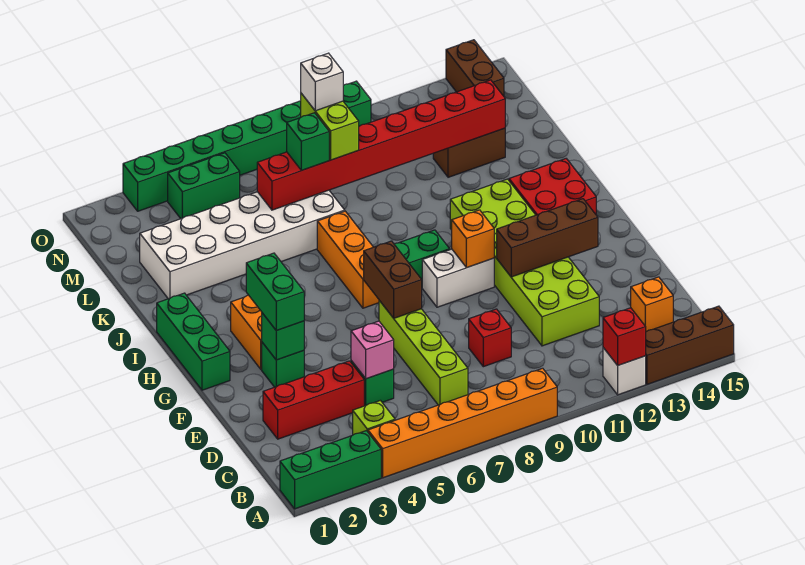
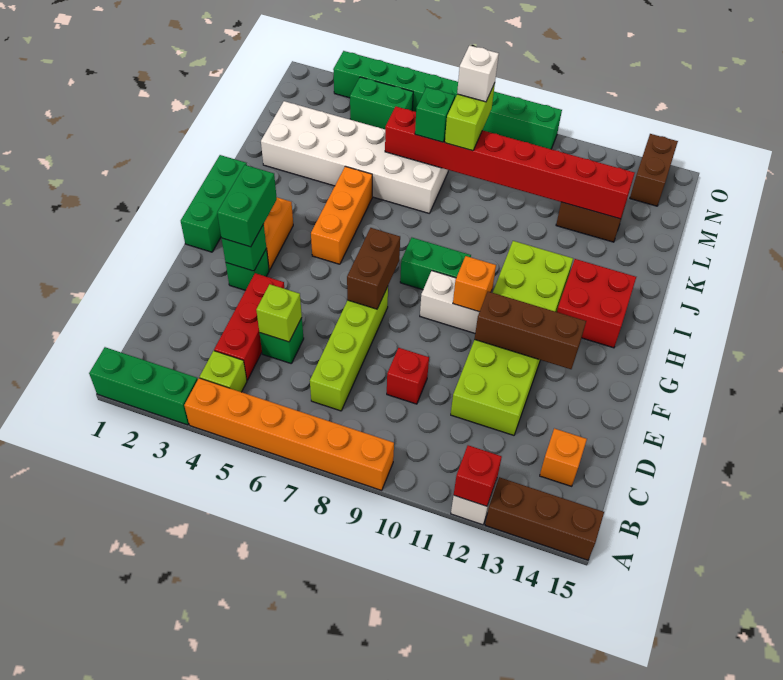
red 1x3 brick [263,361,364,439] -> red 1x3 brick turned to [214,273,284,380]
pink 1x1 brick [351,321,394,379] -> lime 1x1 brick [256,284,302,342]
orange 1x3 brick [317,211,379,308] -> orange 1x3 brick moved to [311,166,372,264]

